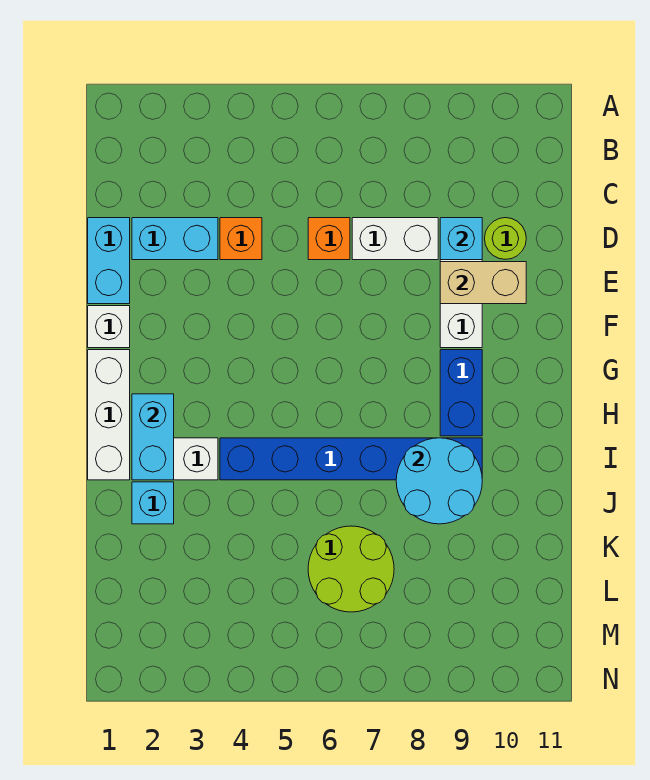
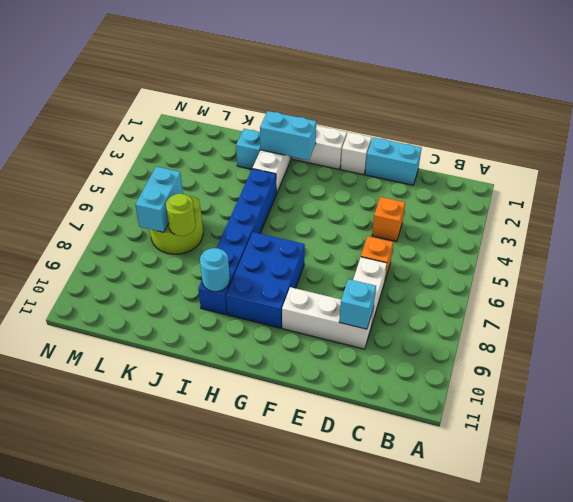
cyan 1x2 brick [132,218,218,260] -> cyan 1x2 brick moved to [135,167,183,232]
lime 1x1 round brick [485,218,526,259] -> lime 1x1 round brick moved to [166,194,195,236]
tan 1x2 brick [440,262,526,304] -> none
blue 1x2 brick [440,350,482,436] -> blue 2x3 brick [226,232,305,328]
cyan 2x2 round brick [396,438,482,524] -> cyan 1x1 round brick [200,248,230,292]

